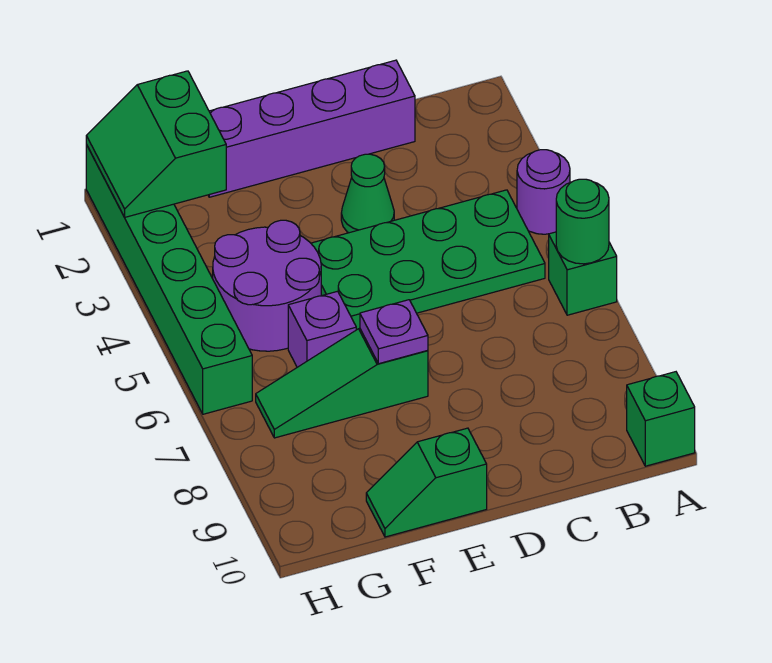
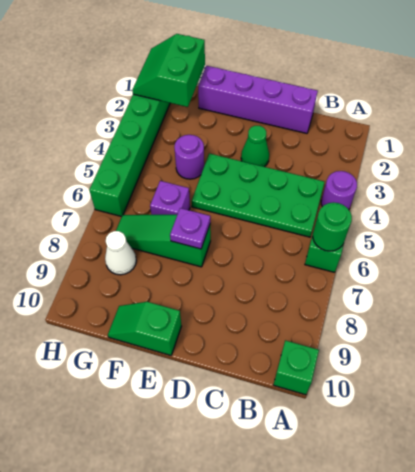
purple 2x2 round brick [213,220,321,351] -> purple 1x1 round brick [174,135,204,179]
none -> white 1x1 cone [105,231,136,275]

